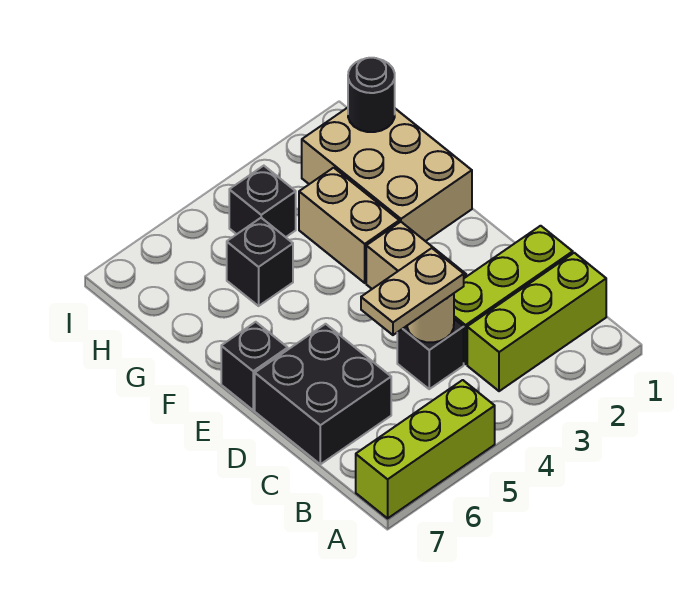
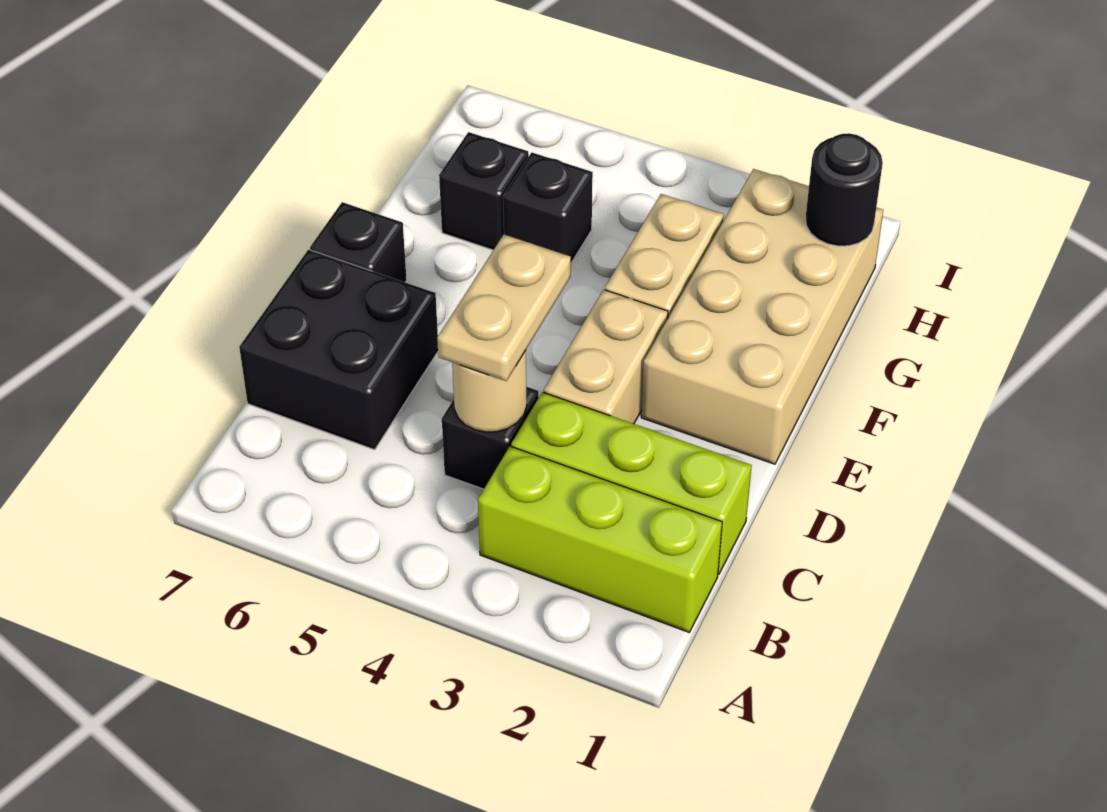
lime 1x3 brick [356,380,495,518] -> none
tan 1x2 plate [361,248,464,335] -> tan 1x2 plate turned to [437,235,571,381]
tan 2x3 brick [302,108,472,241] -> tan 2x4 brick [641,169,883,464]
black 1x1 brick [229,166,296,237] -> black 1x1 brick moved to [439,132,529,250]

